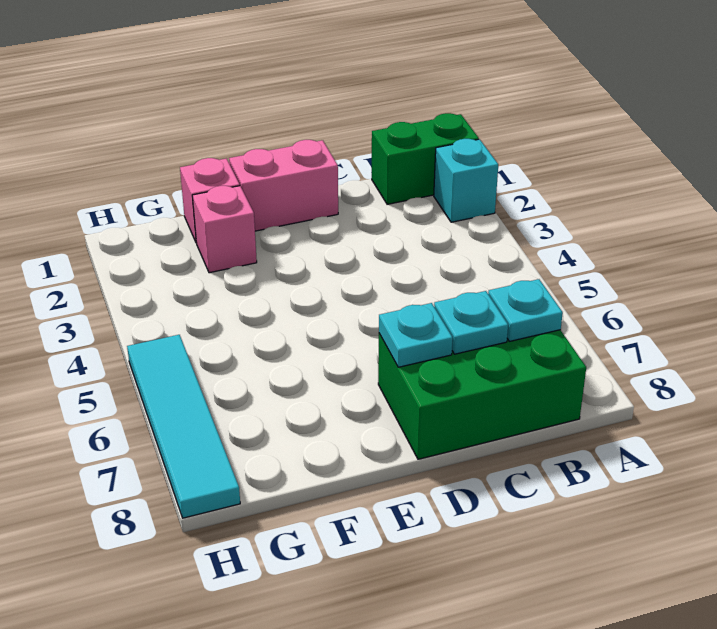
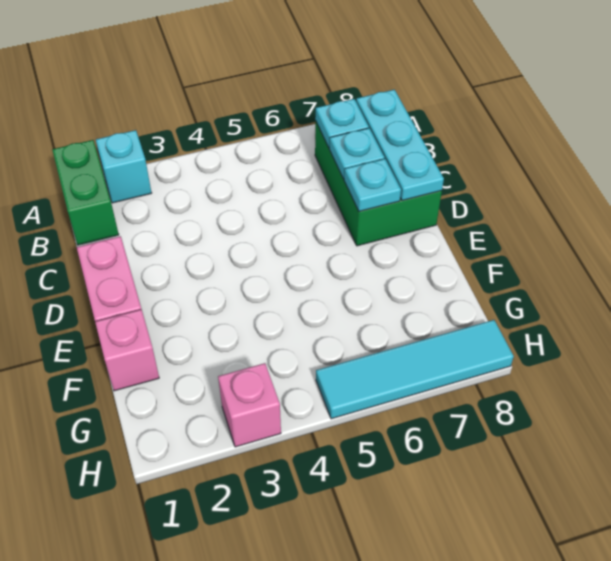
none -> cyan 1x3 plate [356,90,444,200]
pink 1x1 brick [192,186,257,273] -> pink 1x1 brick moved to [218,363,281,447]

